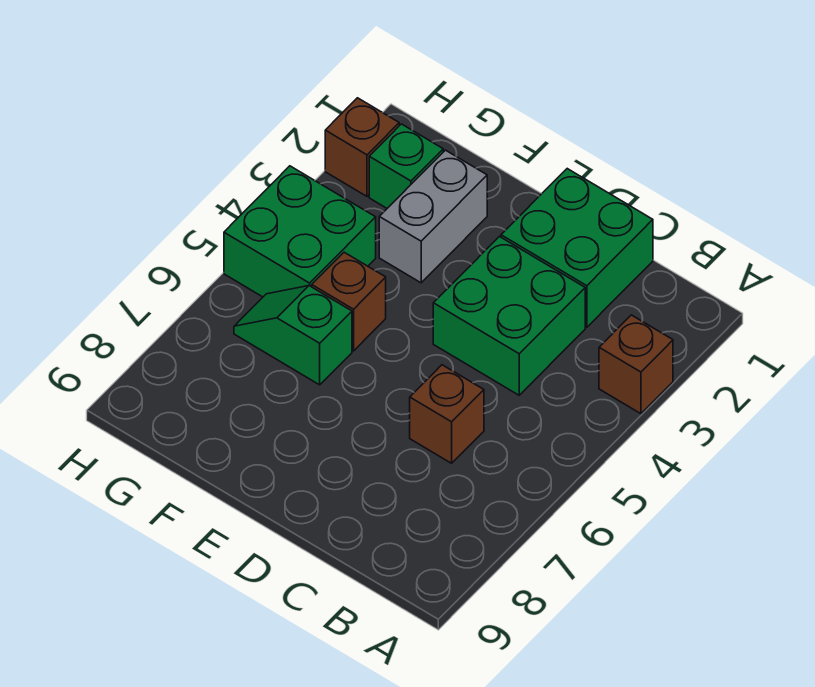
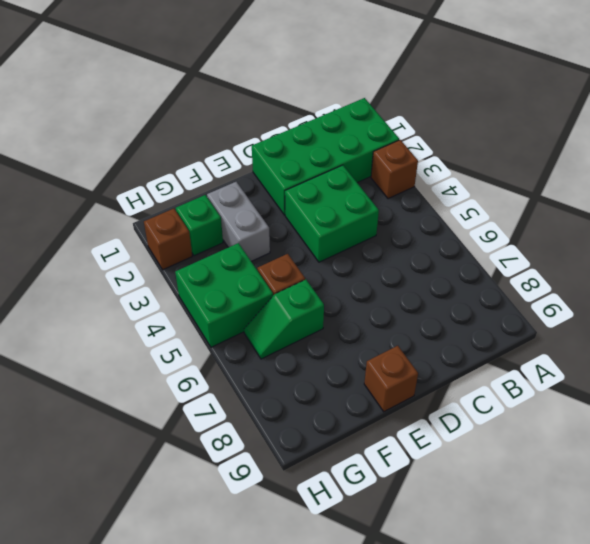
green 2x2 brick [501,169,653,327] -> green 2x4 brick [252,98,399,215]
brown 1x1 brick [410,365,484,463] -> brown 1x1 brick moved to [364,346,418,412]

